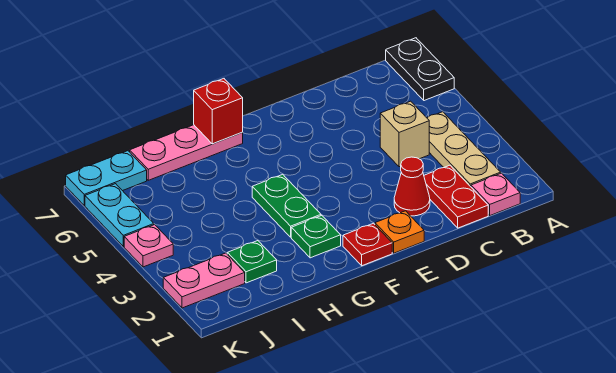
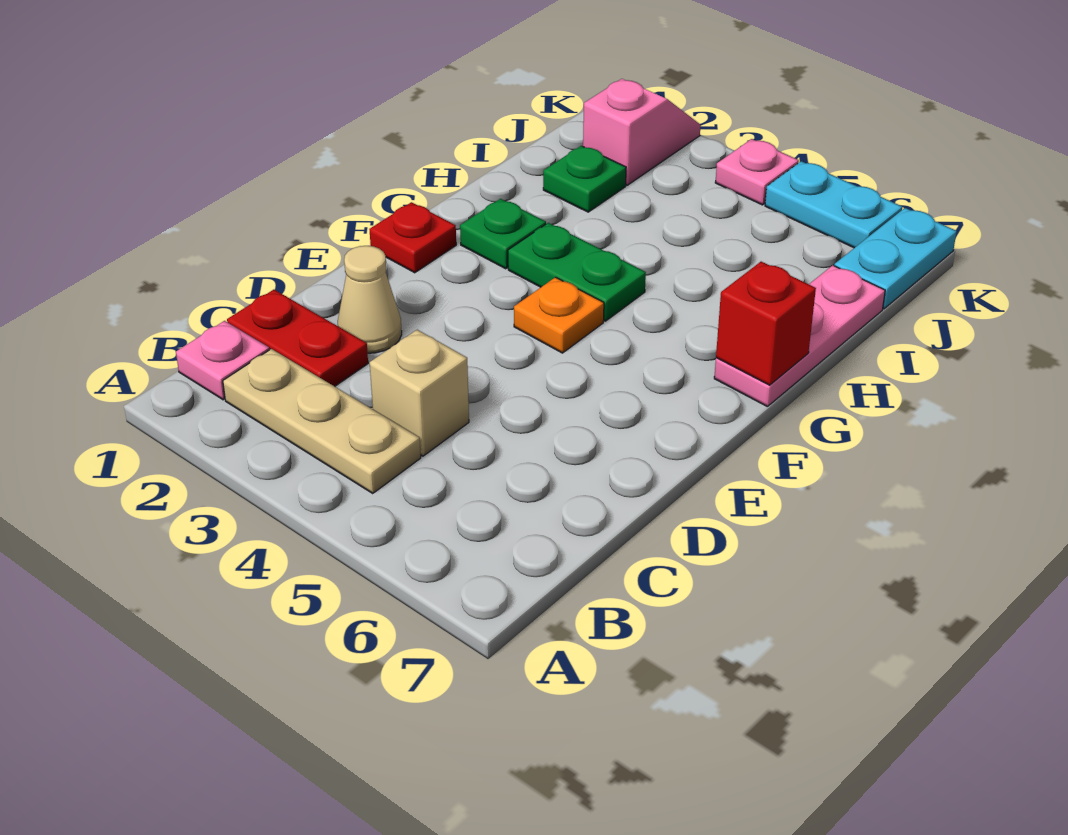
black 1x2 plate [386,38,454,101] -> none
red 1x1 cone [394,157,430,216] -> tan 1x1 cone [338,246,402,353]
orange 1x1 plate [375,211,424,253] -> orange 1x1 plate moved to [514,277,604,353]
pink 1x2 plate [163,253,245,308] -> pink 1x2 slope [583,79,701,185]

